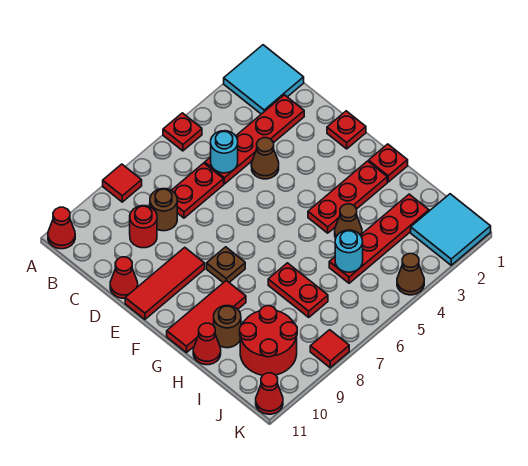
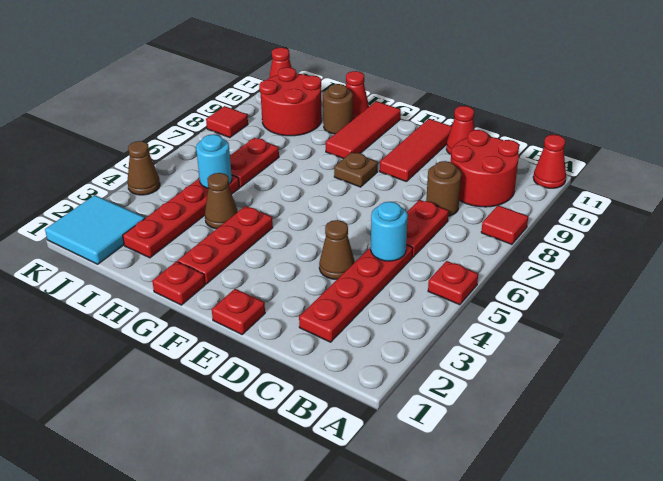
cyan 2x2 tile [224,45,304,114] -> none
red 1x1 round brick [130,206,157,248] -> red 2x2 round brick [451,130,519,207]
red 1x2 plate [268,263,328,317] -> red 1x2 plate turned to [230,138,279,187]

